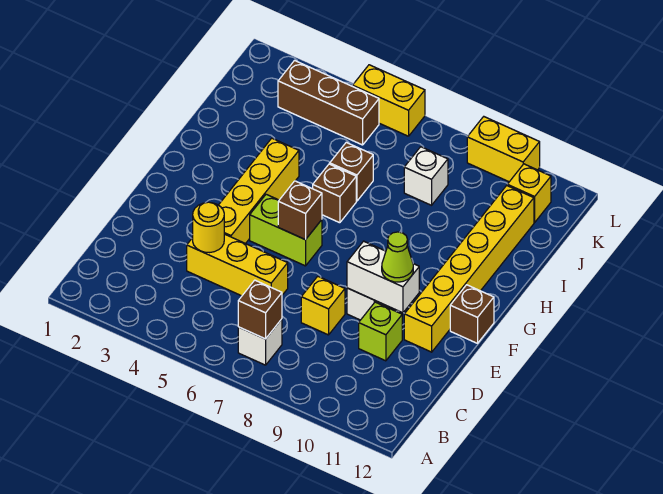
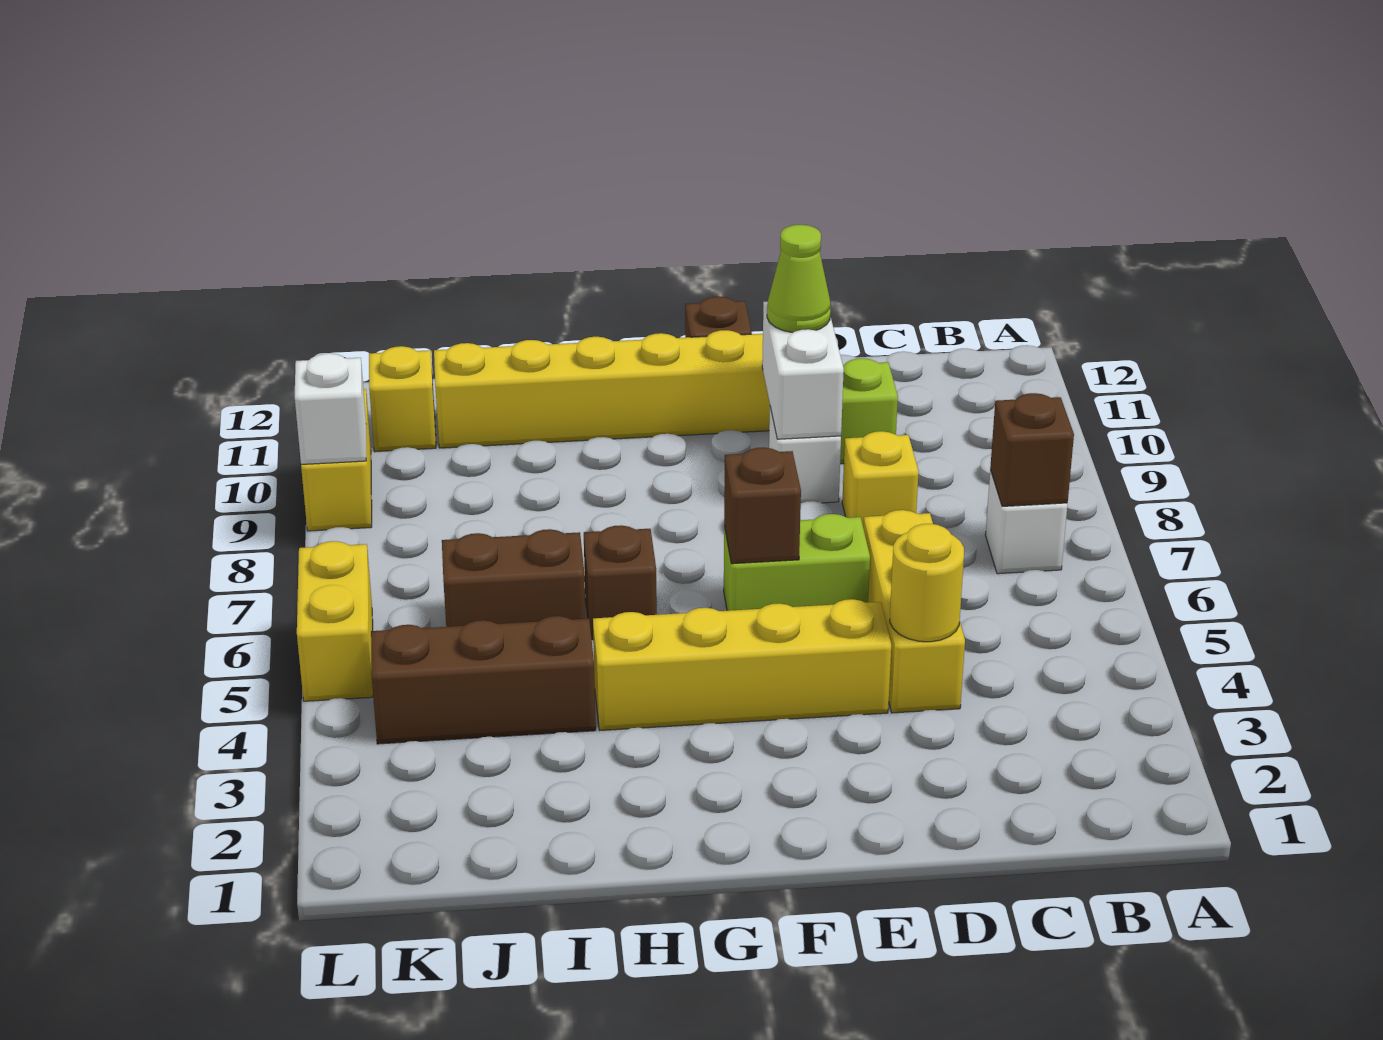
lime 1x2 brick [250,194,322,266] -> lime 1x2 brick turned to [724,514,870,611]
brown 1x1 brick [330,142,373,201] -> brown 1x2 brick [442,529,586,627]
white 1x1 brick [404,147,448,205] -> white 1x1 brick moved to [295,353,366,464]
brown 1x3 brick [278,61,379,145] -> brown 1x3 brick turned to [371,616,596,744]

